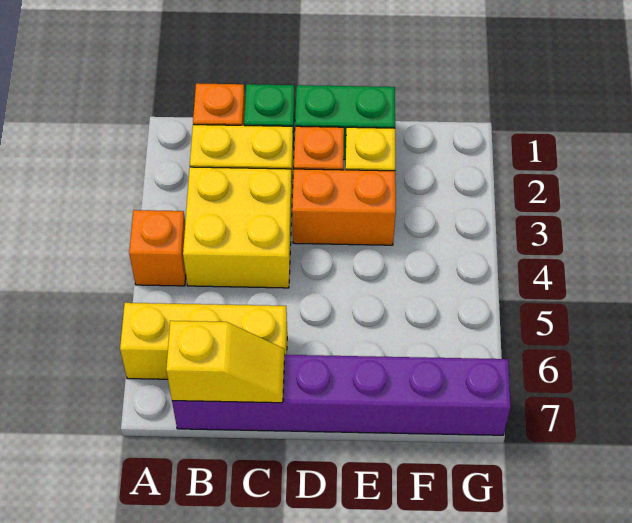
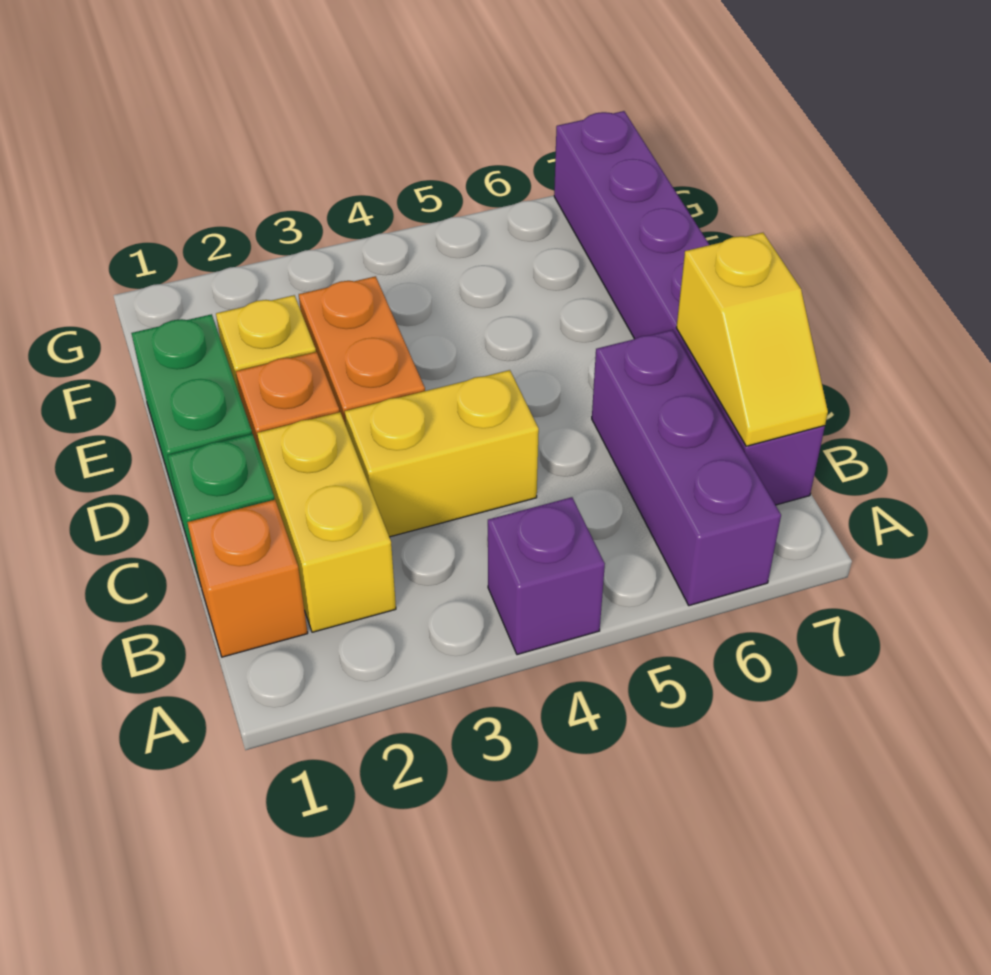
orange 1x1 brick [129,210,186,286] -> purple 1x1 brick [488,497,605,655]
yellow 1x3 brick [120,303,287,379] -> purple 1x3 brick [592,330,781,606]
yellow 2x2 brick [183,167,292,288] -> yellow 1x2 brick [345,370,539,537]
yellow 1x2 slope [166,321,285,403] -> yellow 1x2 slope turned to [676,233,828,446]

